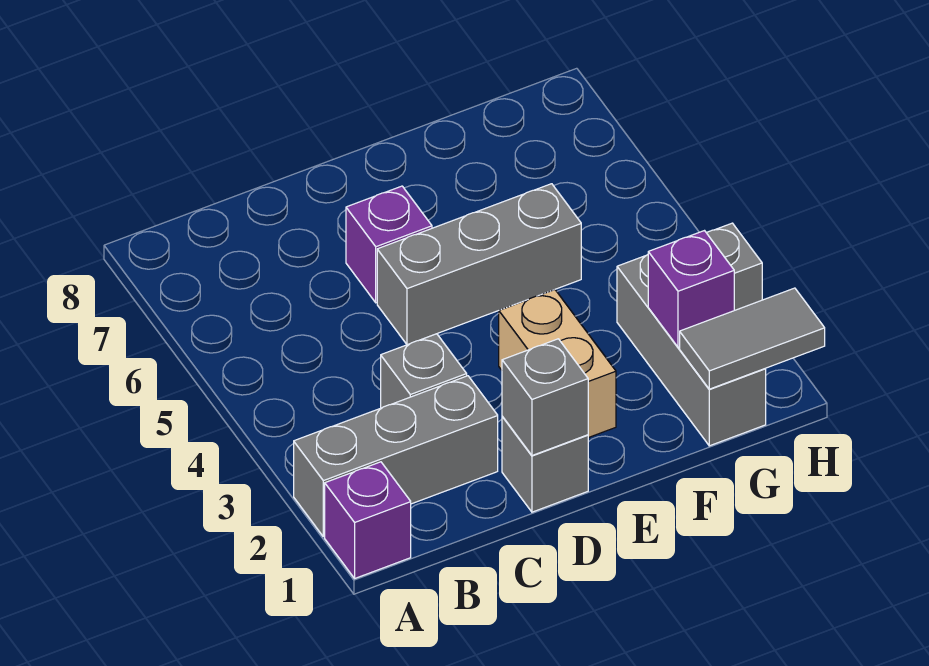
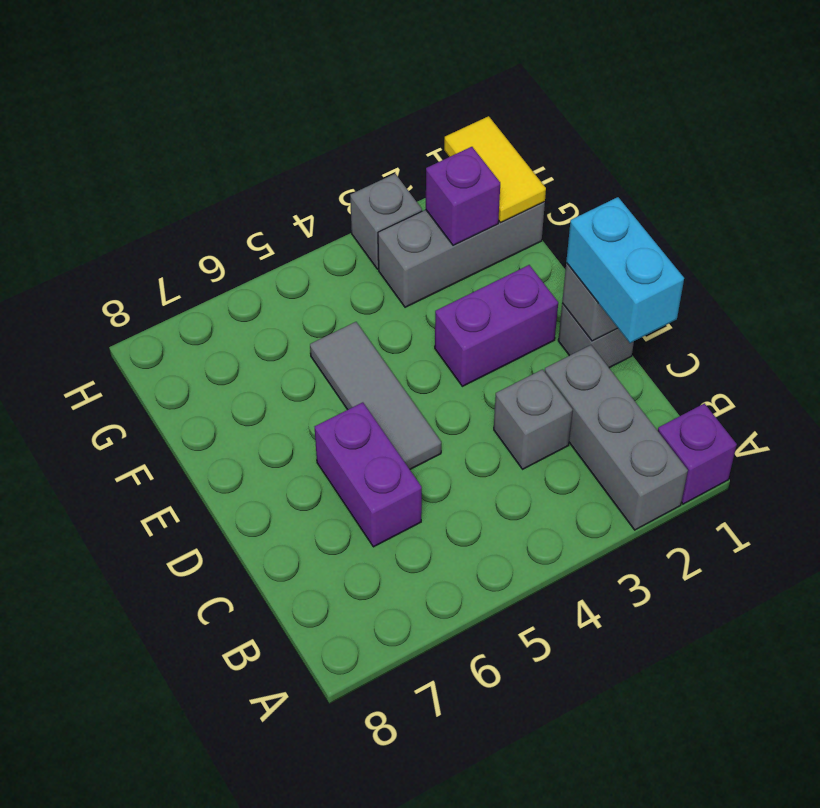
none -> cyan 1x2 brick [566,197,684,343]
grey 1x3 brick [377,184,581,345] -> grey 1x3 tile [310,322,441,469]
purple 1x1 brick [346,186,432,303] -> purple 1x2 brick [315,402,422,547]
tan 1x2 brick [499,290,616,438] -> purple 1x2 brick [435,265,558,386]
grey 1x2 tile [680,288,825,389] -> yellow 1x2 tile [444,116,546,223]

